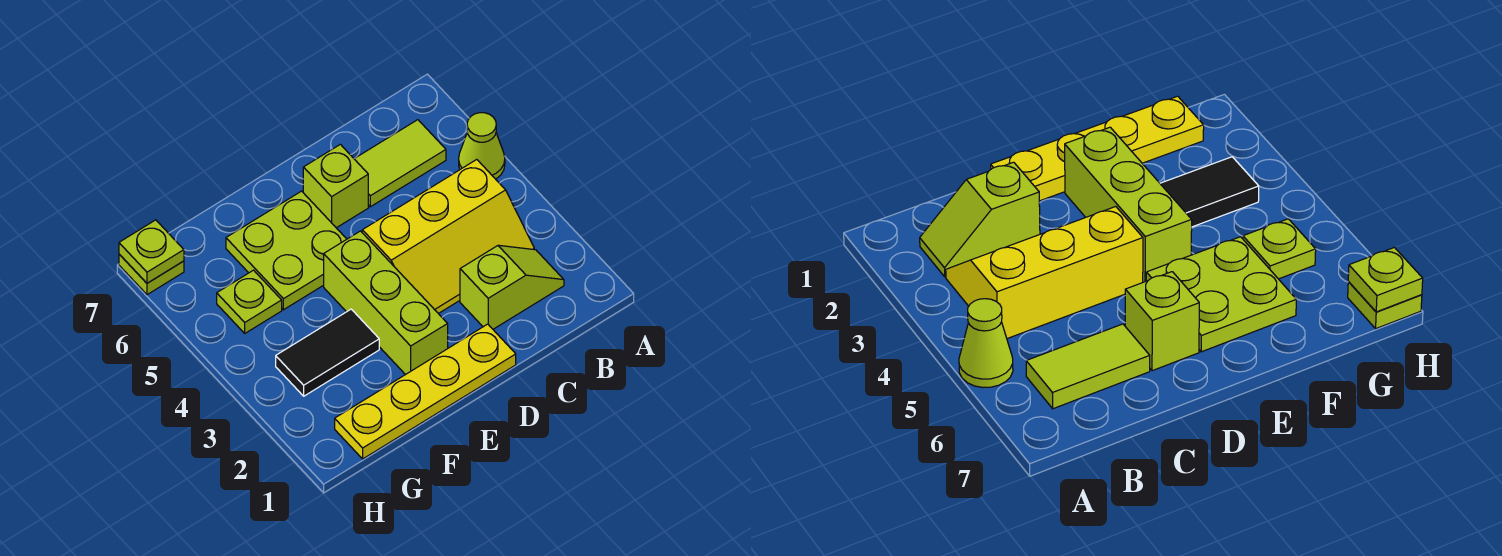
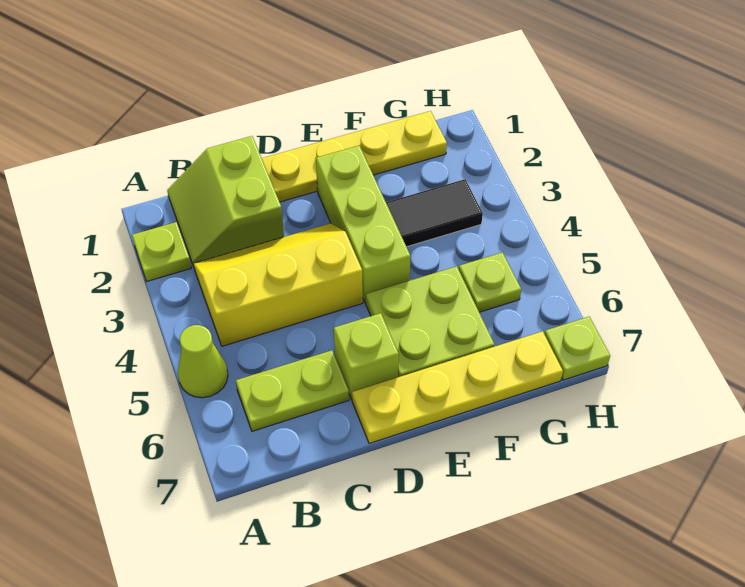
lime 1x2 slope [460,245,564,329] -> lime 2x2 slope [167,136,284,266]
lime 1x2 tile [354,120,446,207] -> lime 1x2 plate [236,350,349,431]
none -> yellow 1x4 plate [352,331,563,443]
lime 1x1 plate [119,220,184,283] -> lime 1x1 plate moved to [132,222,191,282]

